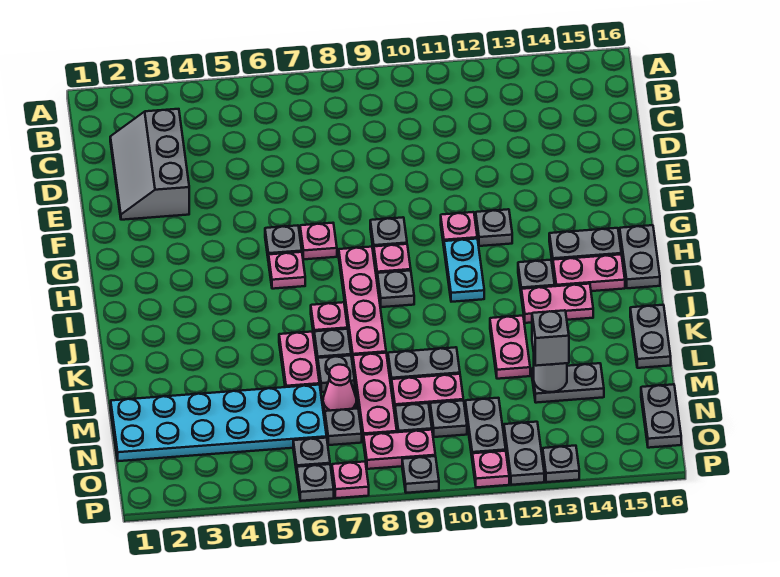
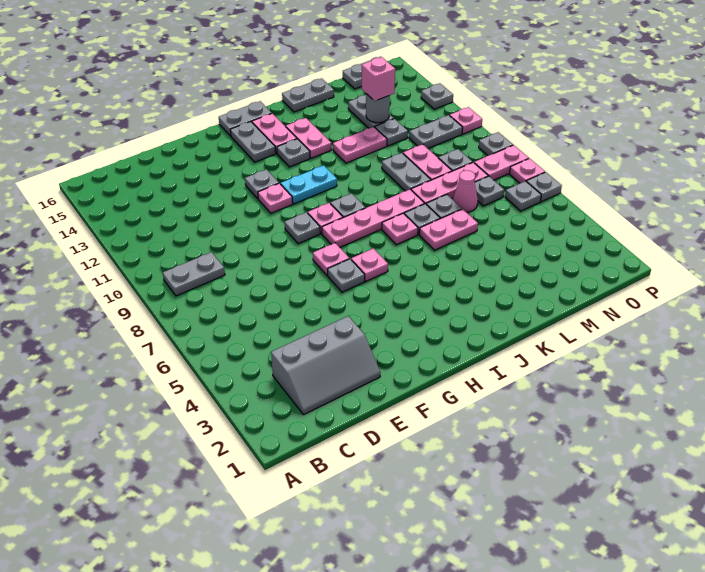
cyan 2x6 plate [111,385,327,461] -> none
grey 1x1 brick [532,310,569,366] -> pink 1x1 brick [362,57,395,101]
grey 1x1 plate [430,400,467,437] -> grey 1x1 plate moved to [375,119,408,146]
pink 1x2 plate [364,430,435,469] -> pink 1x2 plate turned to [474,145,529,180]
grey 1x2 plate [504,422,544,485] -> grey 1x2 plate moved to [163,252,225,296]

